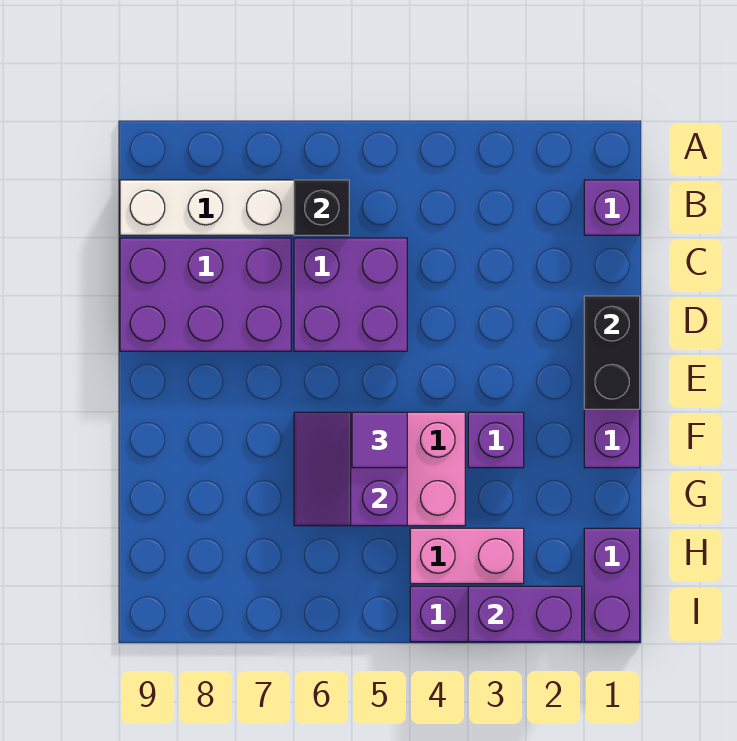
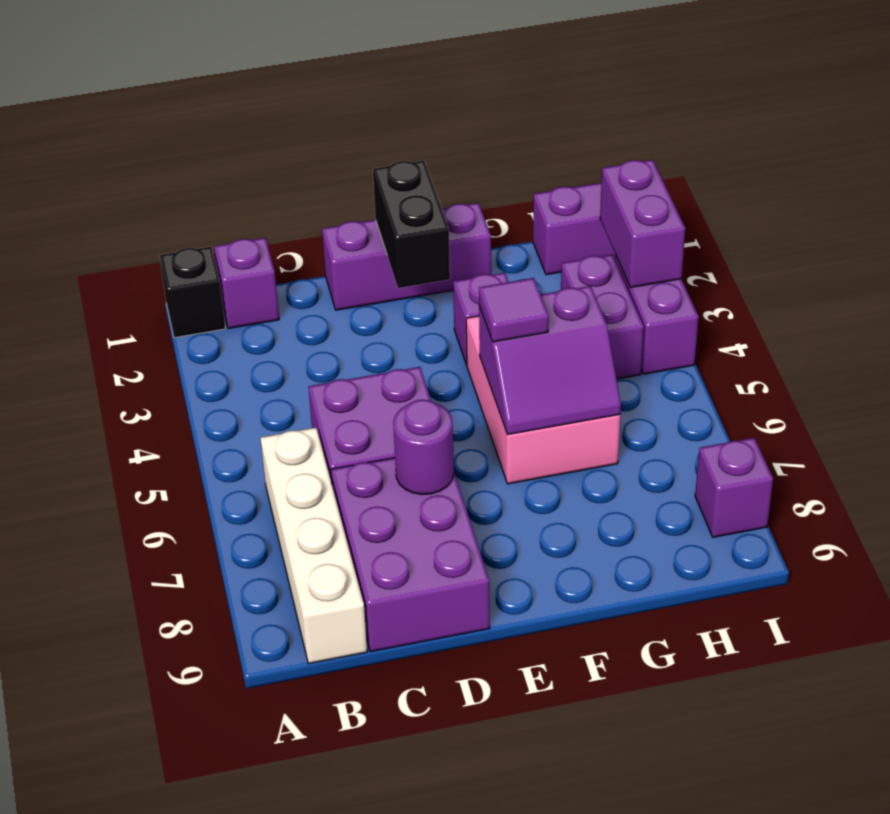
black 1x1 brick [294,180,349,235] -> black 1x1 brick moved to [160,247,225,338]
black 1x2 brick [584,296,640,409] -> black 1x2 brick turned to [373,161,450,288]
none -> purple 1x1 round brick [393,400,454,495]
pink 1x2 brick [410,528,524,584] -> purple 1x2 brick [561,254,644,379]
none -> purple 1x1 brick [695,438,773,537]

